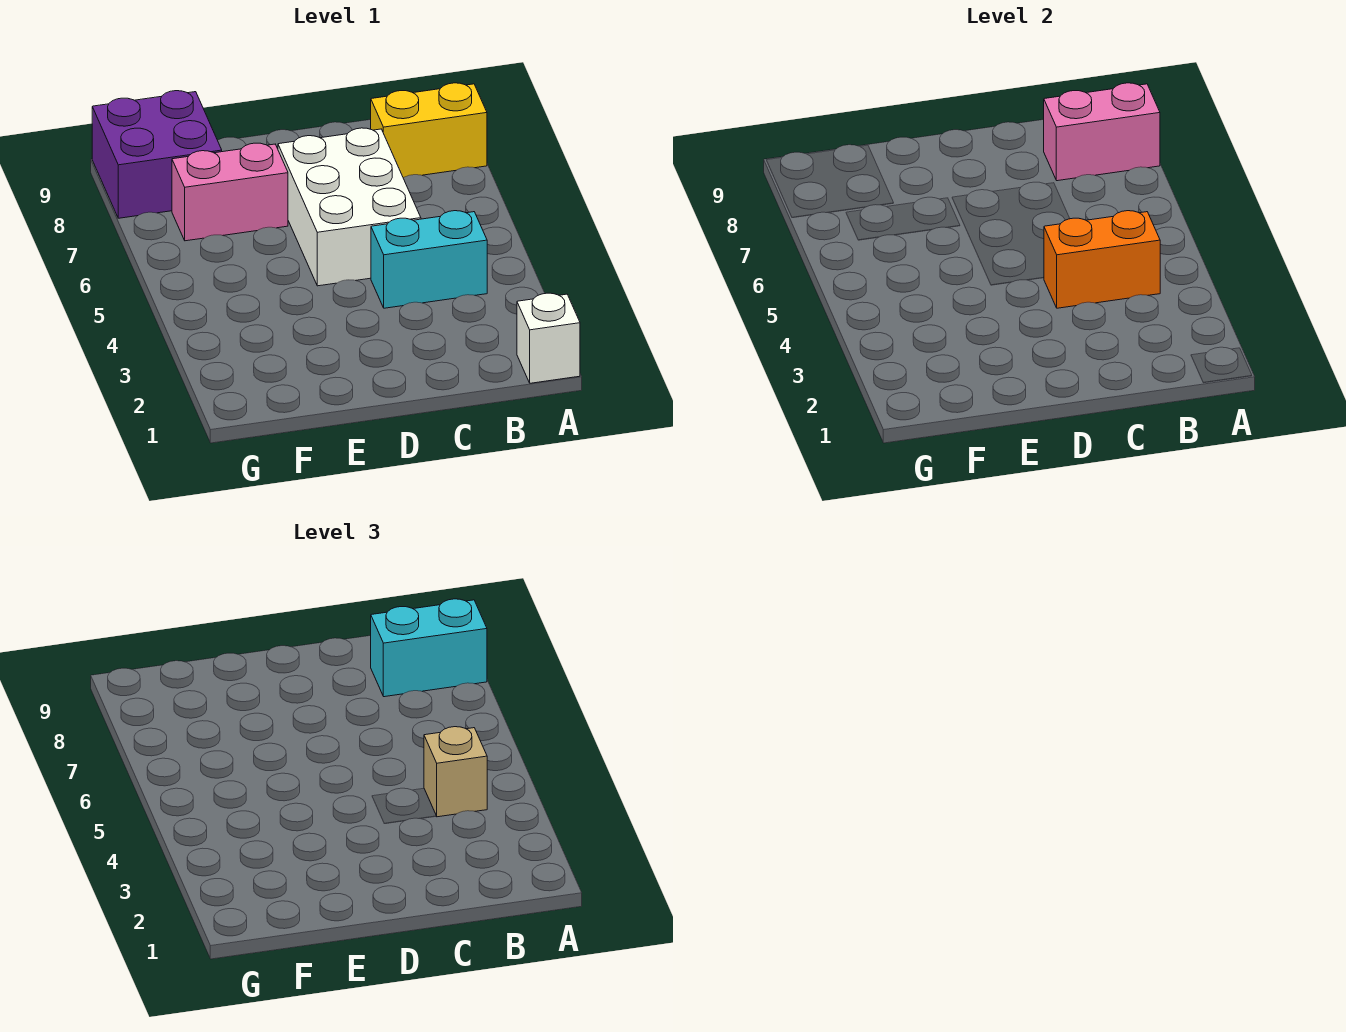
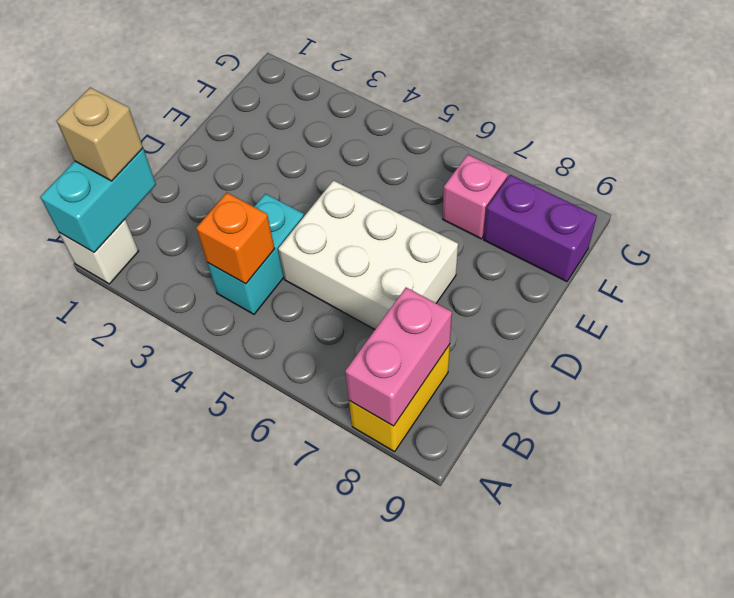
cyan 1x2 brick [371,599,487,697] -> cyan 1x2 brick moved to [40,148,156,252]
orange 1x2 brick [1044,211,1160,308] -> orange 1x1 brick [196,193,275,284]
tan 1x1 brick [424,727,487,817] -> tan 1x1 brick moved to [57,88,143,181]
pink 1x2 brick [172,143,288,241] -> pink 1x1 brick [443,155,508,239]
purple 2x2 brick [92,91,222,218] -> purple 1x2 brick [484,175,597,282]

